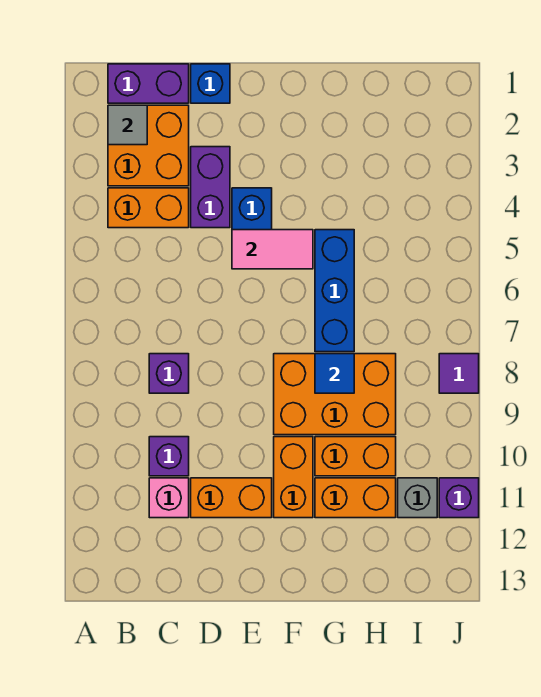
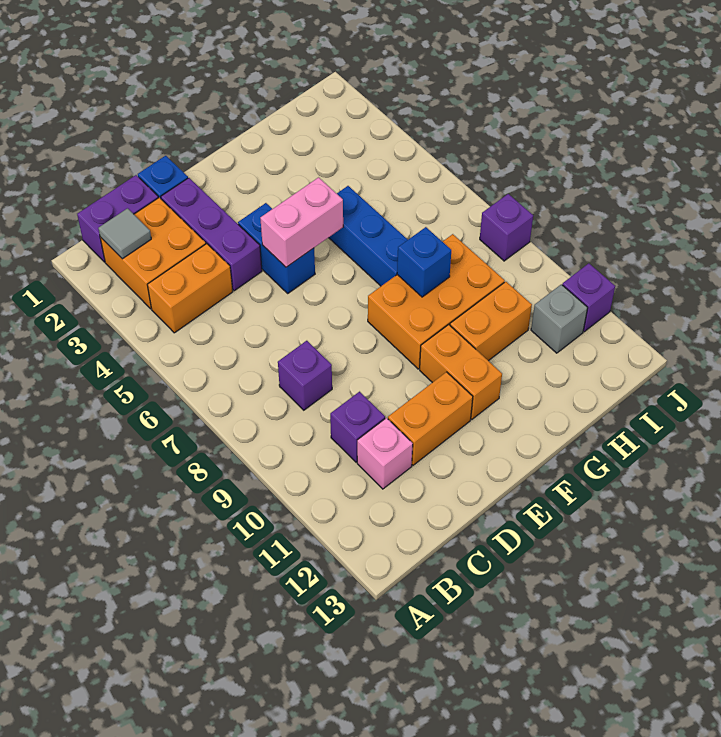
purple 1x2 brick [191,147,230,228] -> purple 1x3 brick [161,178,262,291]
pink 1x2 tile [232,230,313,269] -> pink 1x2 brick [260,177,343,267]
blue 1x1 tile [315,354,354,393] -> blue 1x1 brick [397,227,451,297]
orange 1x2 brick [315,478,396,518] -> none
purple 1x1 tile [439,354,479,393] -> purple 1x1 brick [480,194,533,261]

